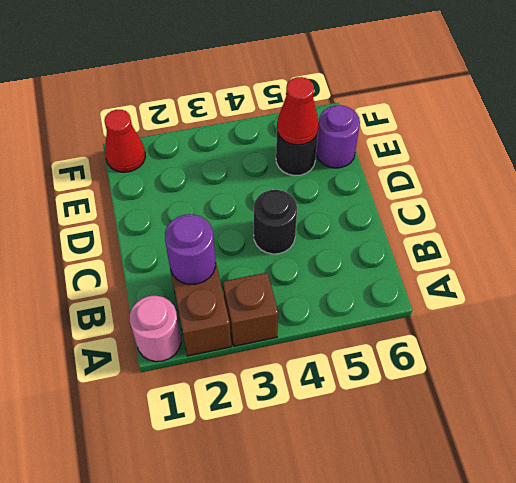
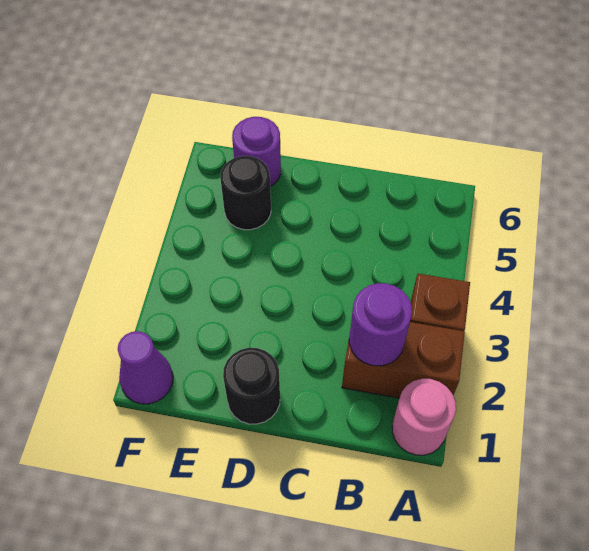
black 1x1 round brick [254,190,297,254] -> black 1x1 round brick moved to [223,348,280,424]
red 1x1 cone [277,77,319,145] -> none
red 1x1 cone [104,110,145,172] -> purple 1x1 cone [118,331,173,404]

